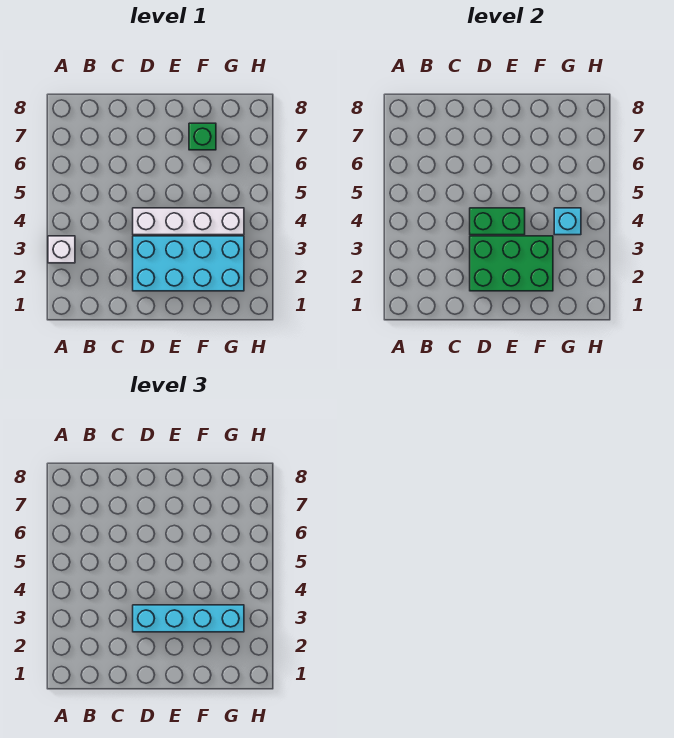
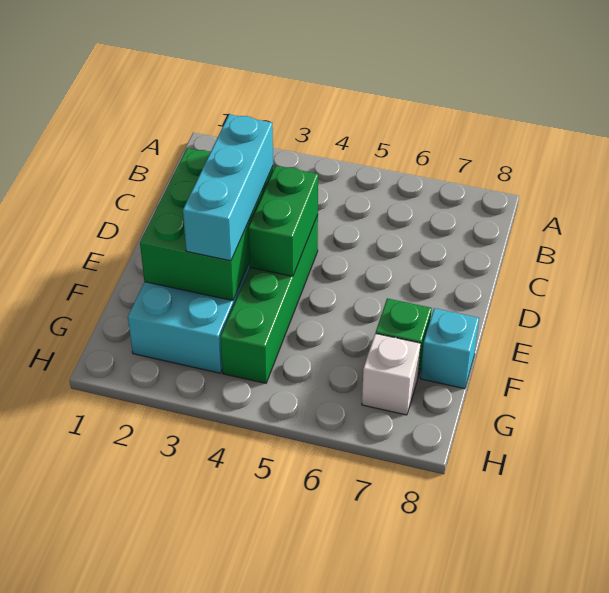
white 1x1 brick [48,236,75,263] -> white 1x1 brick moved to [362,333,421,415]
cyan 1x4 brick [133,605,244,632] -> cyan 1x3 brick [183,114,273,261]
white 1x4 brick [133,208,244,235] -> green 1x4 brick [220,215,318,383]
cyan 1x1 brick [554,208,581,235] -> cyan 1x1 brick moved to [420,308,479,389]

